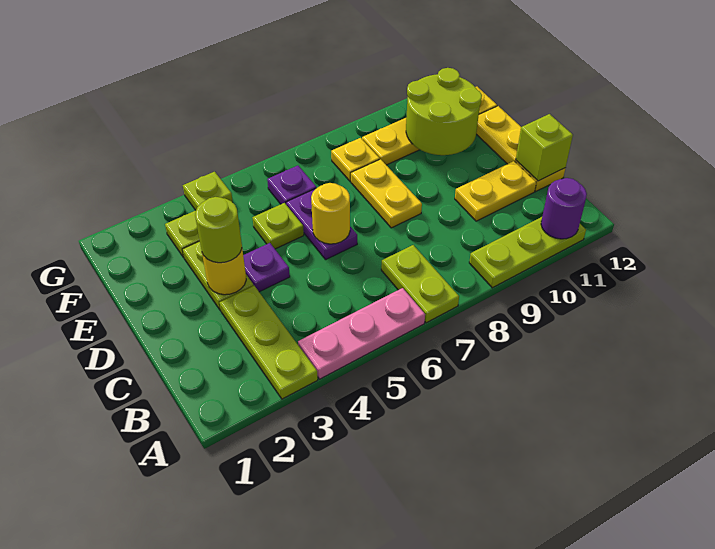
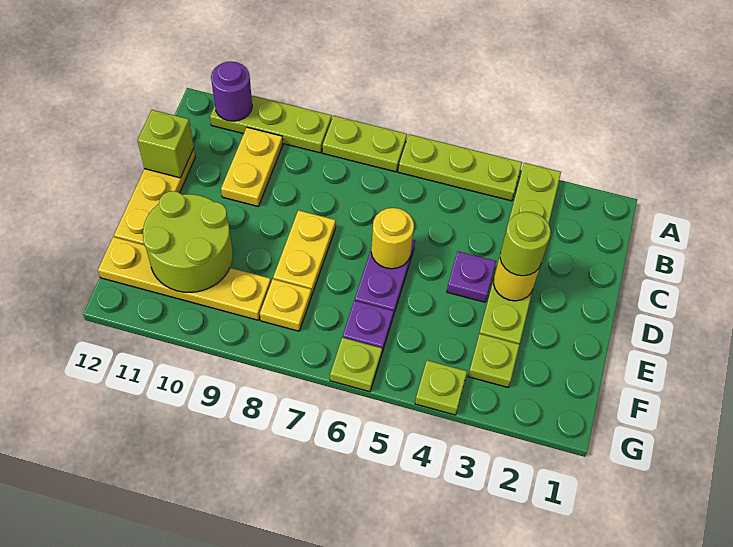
pink 1x3 plate [298,288,425,379] -> lime 1x3 plate [398,134,522,201]
lime 1x2 plate [381,245,459,323] -> lime 1x2 plate turned to [323,116,407,172]
yellow 1x2 plate [455,161,536,221] -> yellow 1x2 plate turned to [221,127,283,207]
lime 1x1 plate [253,203,304,249] -> lime 1x1 plate moved to [330,337,382,392]

